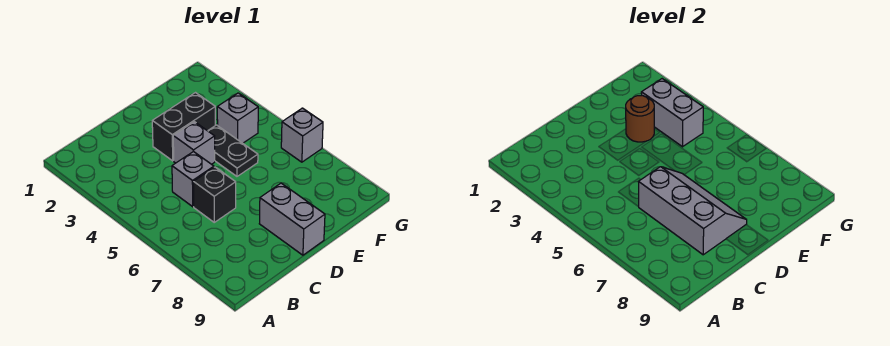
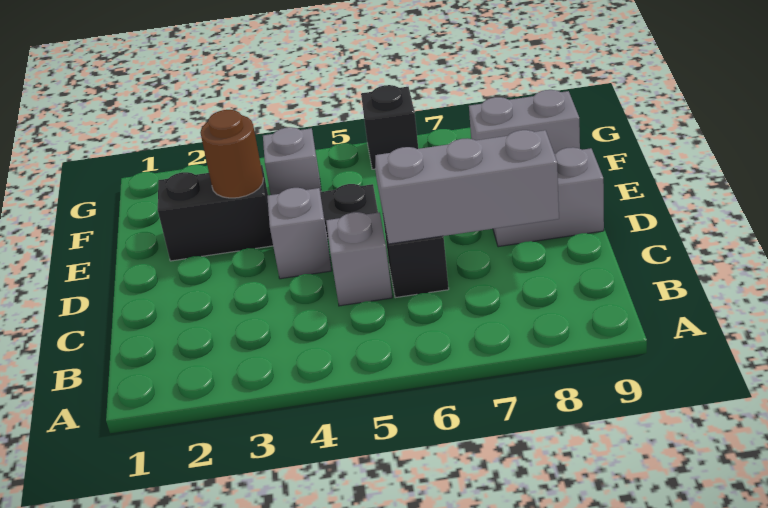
black 1x2 brick [152,93,215,161] -> black 1x2 brick turned to [157,165,273,261]
grey 1x2 brick [641,79,703,147] -> grey 1x2 brick moved to [469,90,580,154]
grey 1x1 brick [281,108,323,162] -> black 1x1 brick [361,85,418,169]

